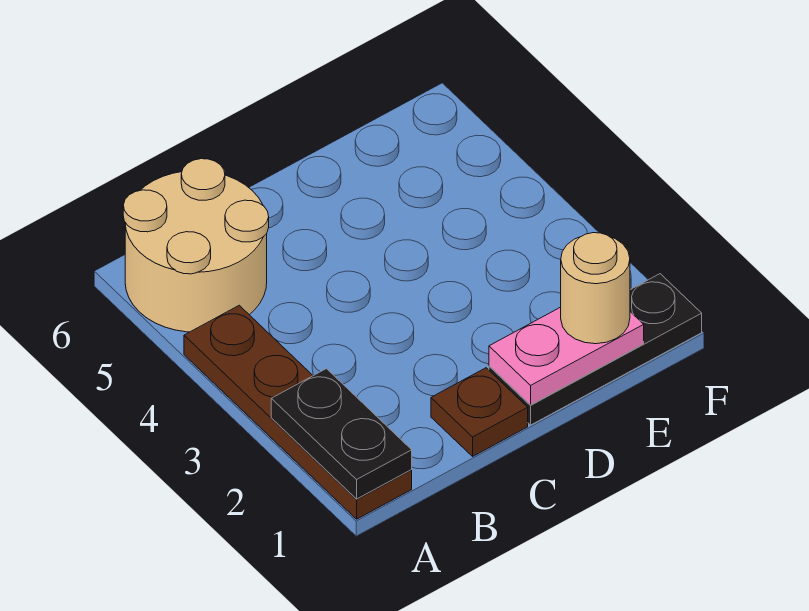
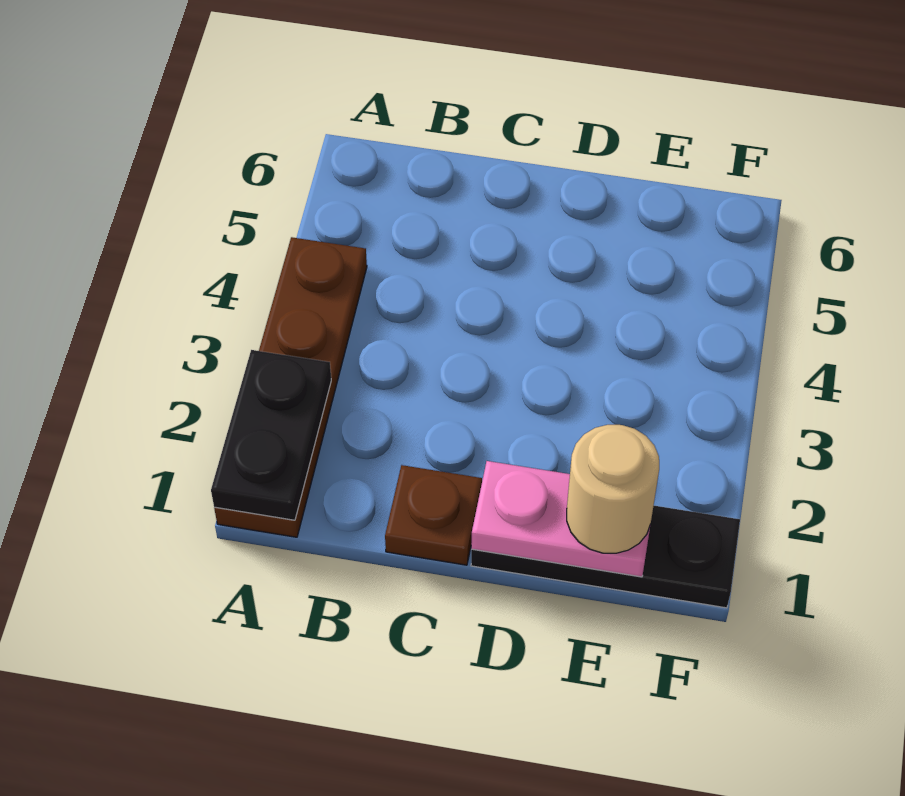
tan 2x2 round brick [123,159,269,332] -> none

